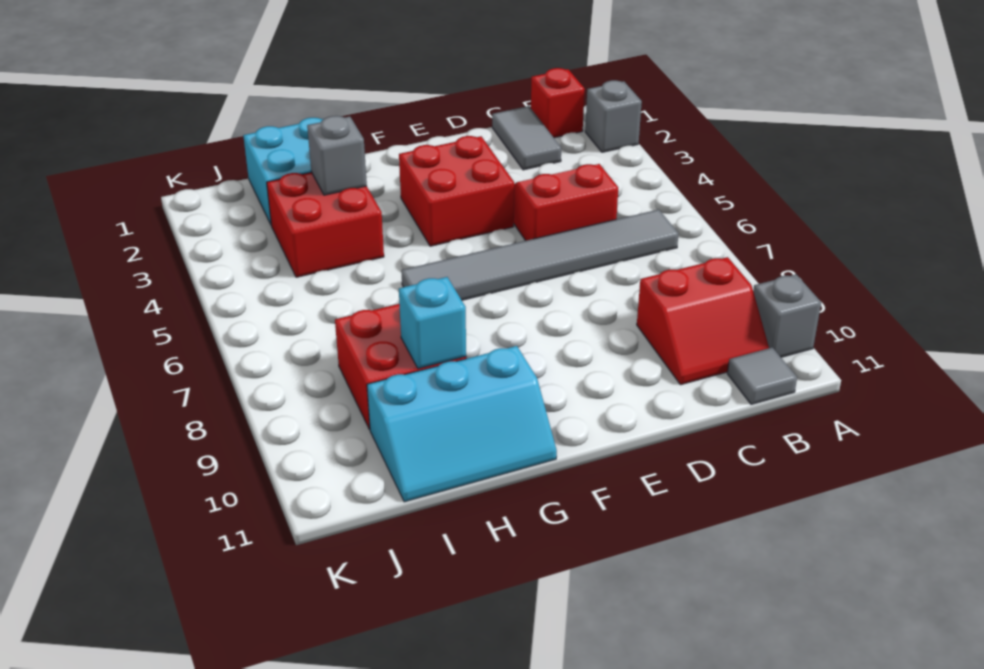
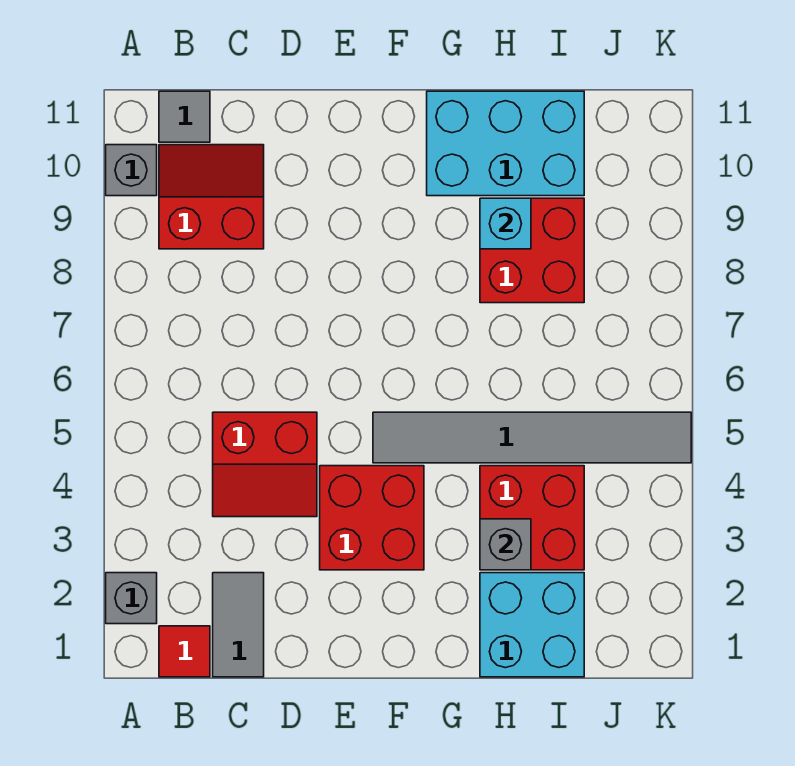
red 1x1 brick [531,68,585,138] -> red 1x1 tile [159,626,210,677]
grey 1x6 tile [401,209,679,300] -> grey 1x6 tile moved to [373,412,691,463]
cyan 2x3 slope [367,346,557,502] -> cyan 2x3 brick [427,91,584,196]

